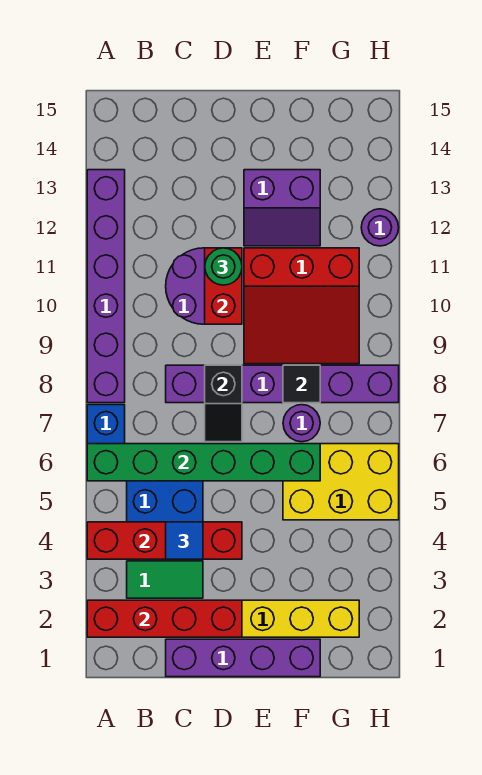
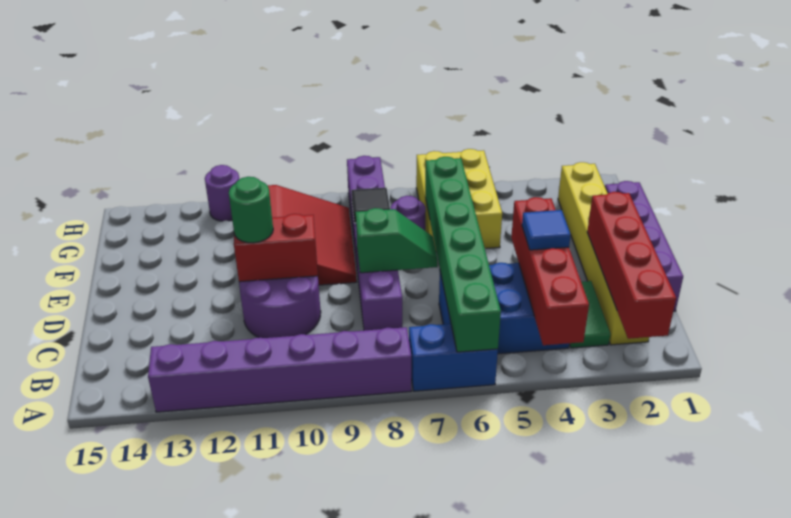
black 1x2 slope [205,365,242,442] -> green 1x2 slope [356,208,438,273]
purple 2x2 slope [244,170,320,246] -> none

